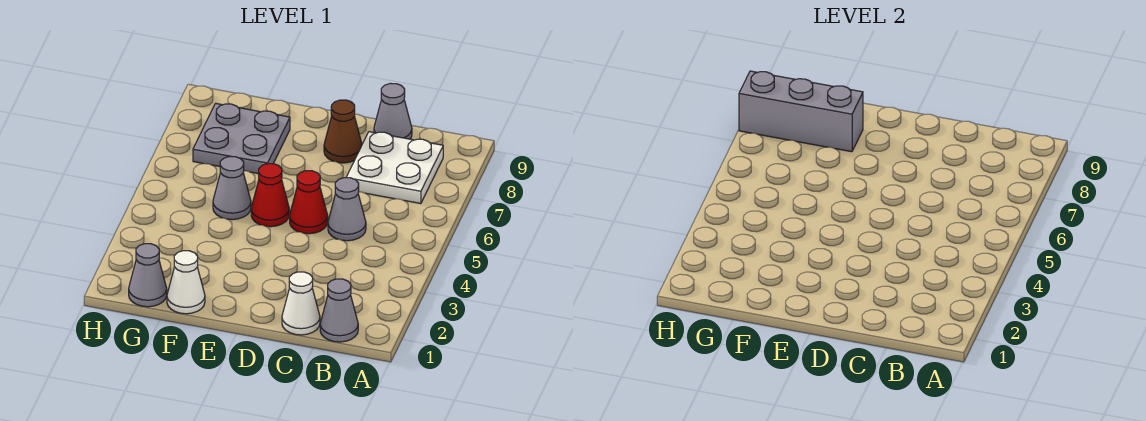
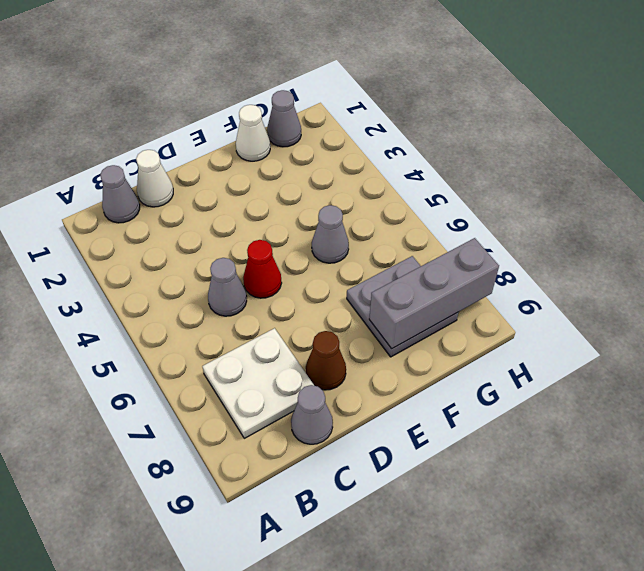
red 1x1 cone [251,164,289,227] -> none

